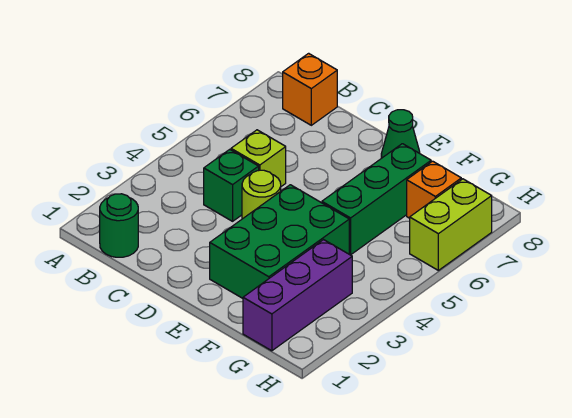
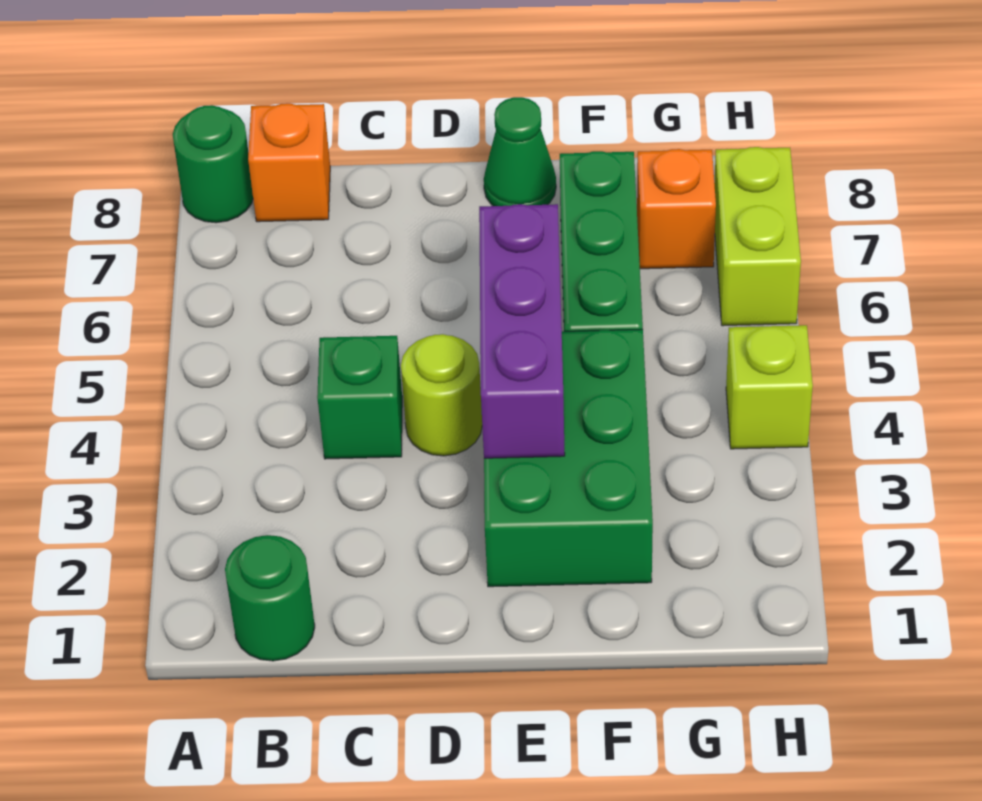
none -> green 1x1 round brick [173,105,253,223]
lime 1x1 brick [231,130,286,186] -> lime 1x1 brick moved to [726,325,813,449]
purple 1x3 brick [243,240,352,351] -> purple 1x3 brick moved to [479,204,565,458]

